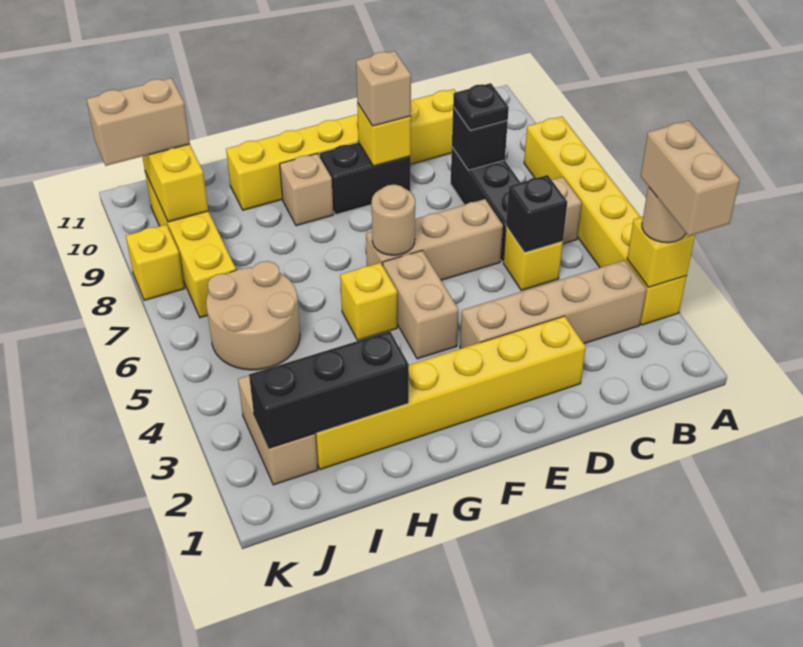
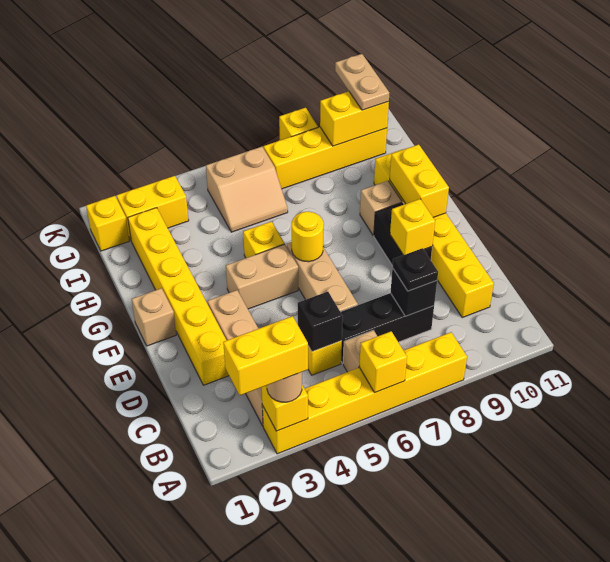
tan 1x2 brick [641,121,740,236] -> yellow 1x2 brick [223,316,308,395]
none -> yellow 1x1 brick [359,331,407,392]
tan 1x1 brick [356,51,411,126] -> tan 1x1 brick moved to [132,288,176,346]
tan 1x1 round brick [372,185,415,255] -> yellow 1x1 round brick [292,212,324,262]
none -> yellow 1x2 brick [390,144,449,217]
black 1x3 brick [249,331,409,448] -> none
tan 2x2 round brick [206,261,300,370] -> tan 2x2 slope [206,147,288,232]
none -> yellow 1x1 brick [86,196,129,251]
tan 1x2 brick [238,375,318,485] -> yellow 1x2 brick [117,176,189,240]
tan 1x2 brick [87,78,190,166] -> tan 1x2 plate [335,54,389,110]

